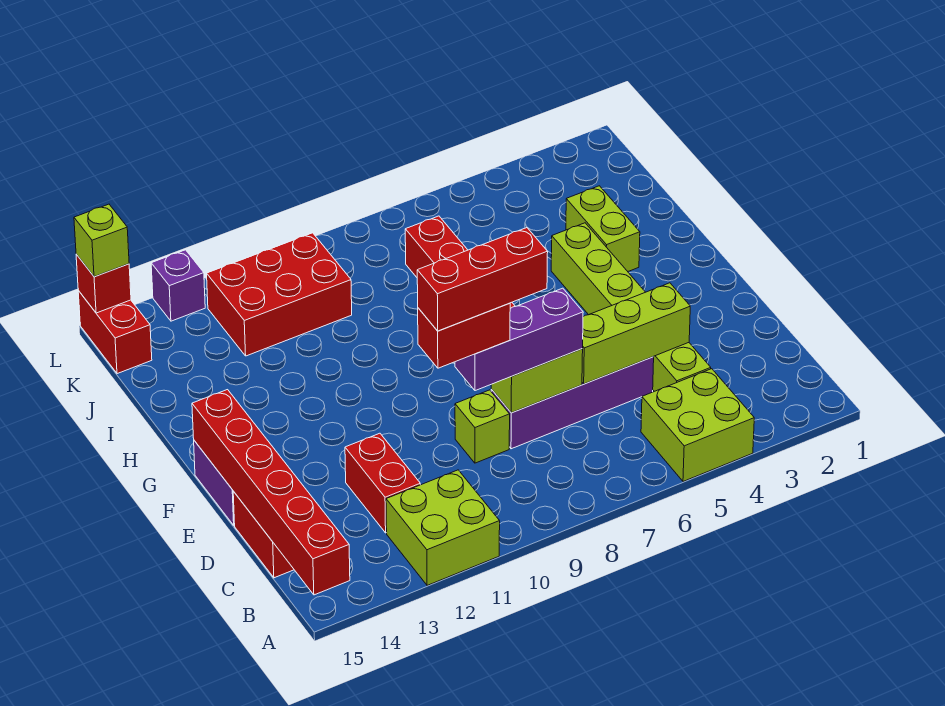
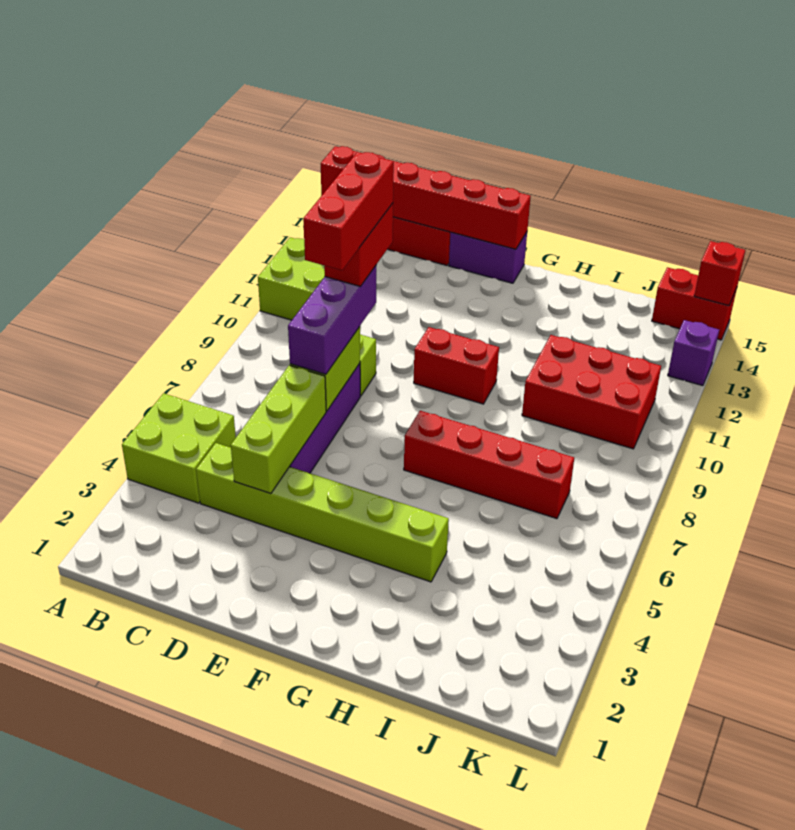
red 1x2 brick [345,433,420,533] -> red 1x2 brick moved to [414,327,499,404]
lime 1x2 brick [566,186,640,271] -> none
red 2x3 brick [207,233,352,356] -> red 2x3 brick turned to [522,335,661,449]
lime 1x1 brick [74,204,129,277] -> none

